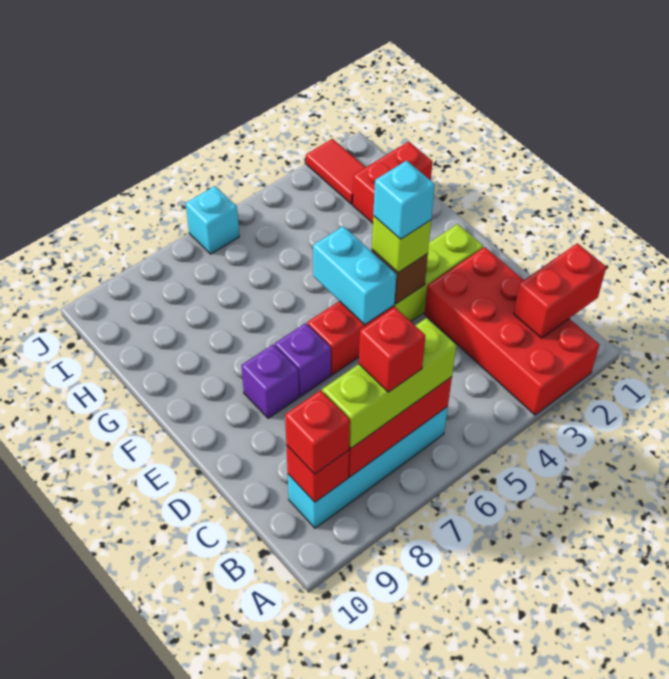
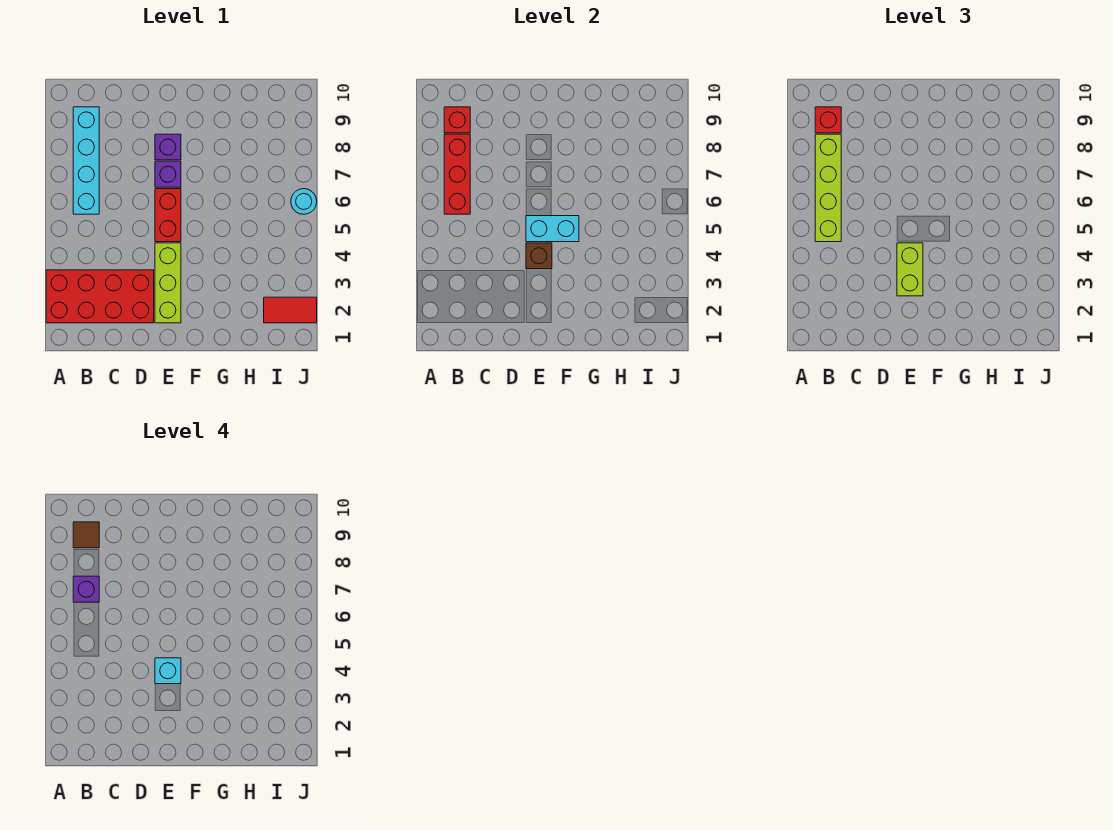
red 1x2 brick [514,243,606,338] -> none
lime 1x3 brick [322,318,456,448] -> lime 1x4 brick [815,134,841,242]
red 1x1 brick [359,307,425,392] -> purple 1x1 brick [73,576,99,602]
none -> brown 1x1 tile [73,522,99,548]
lime 1x1 brick [372,216,431,273] -> lime 1x2 brick [897,243,923,296]
red 1x2 brick [353,142,433,223] -> none
cyan 1x1 brick [186,186,239,254] -> cyan 1x1 round brick [291,189,317,214]

